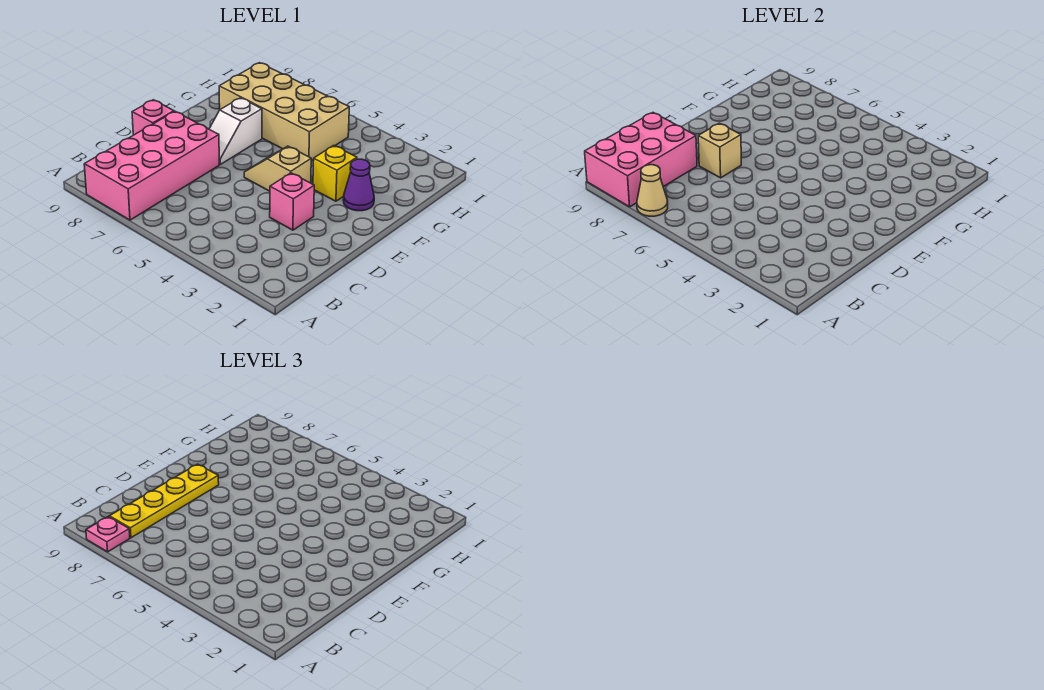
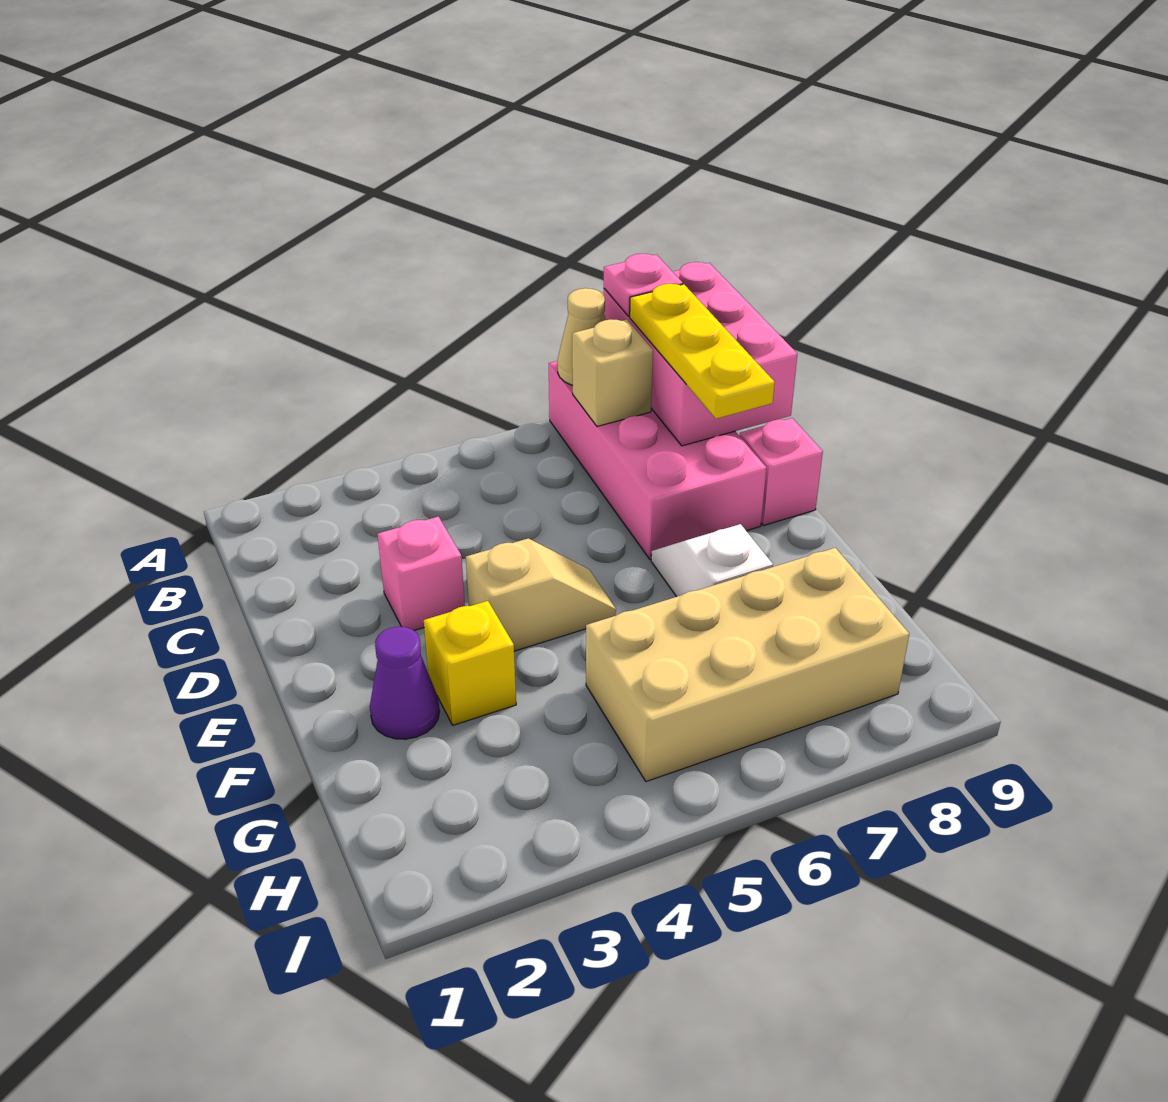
yellow 1x4 plate [109,464,219,538] -> yellow 1x3 plate [630,284,775,419]
tan 1x1 brick [698,123,741,178] -> tan 1x1 brick moved to [572,319,653,426]

